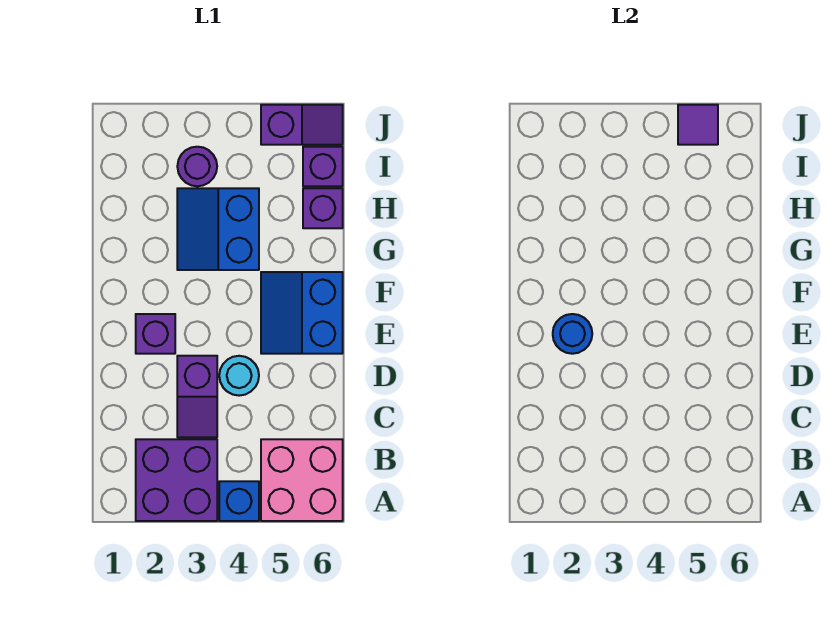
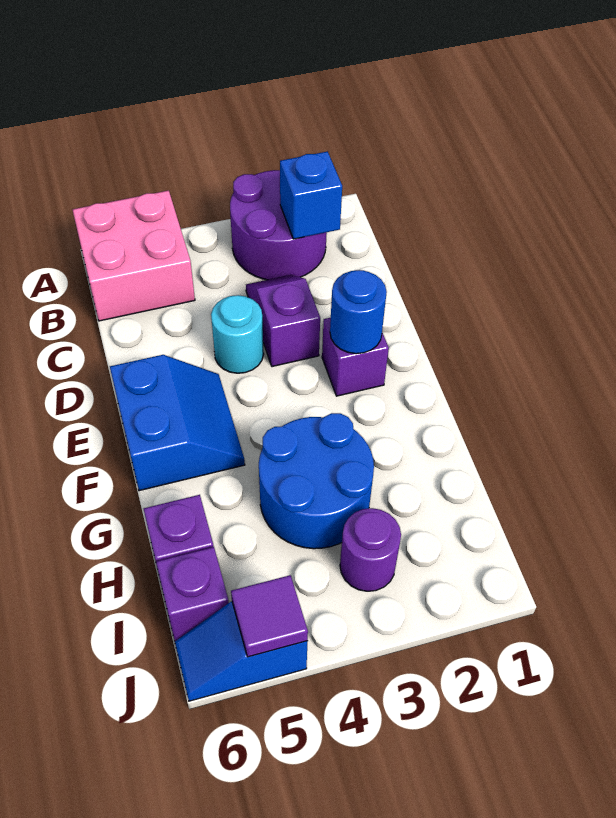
purple 2x2 brick [136,439,217,521] -> purple 2x2 round brick [230,170,327,280]
blue 1x1 brick [219,481,259,521] -> blue 1x1 brick moved to [280,152,342,239]
blue 2x2 slope [177,188,259,270] -> blue 2x2 round brick [259,413,374,549]
purple 1x2 slope [261,105,343,145] -> blue 1x2 slope [175,602,308,701]

